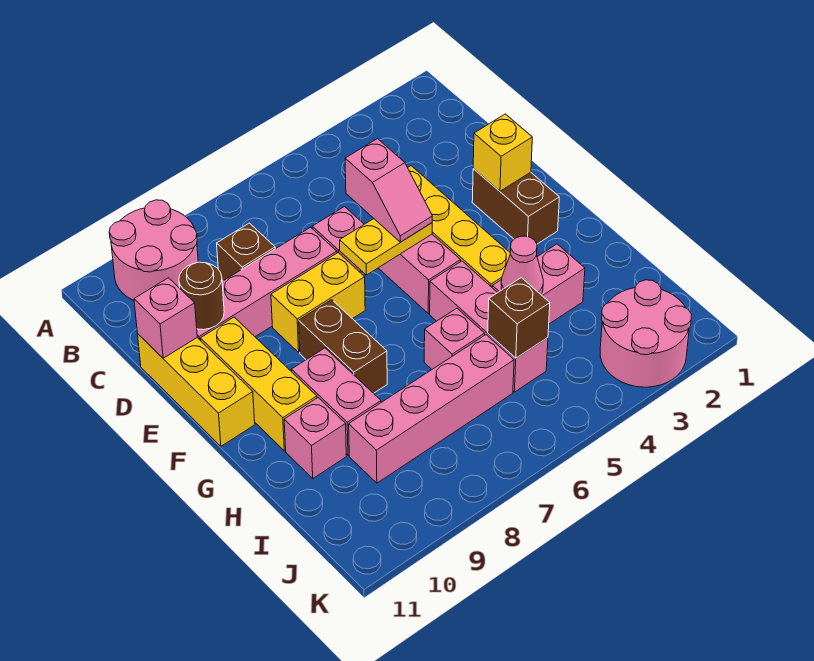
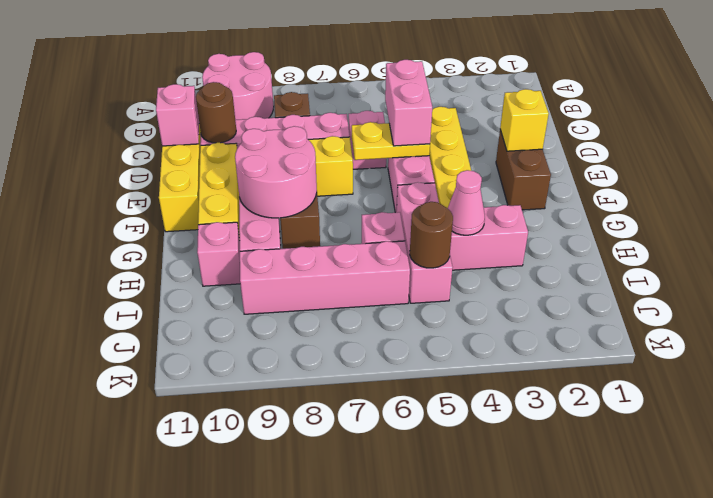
pink 1x2 slope [345,139,432,242] -> pink 1x2 brick [385,60,432,146]
brown 1x1 brick [488,278,550,358] -> brown 1x1 round brick [410,202,453,268]
pink 2x2 round brick [600,280,692,387] -> pink 2x2 round brick moved to [235,126,317,218]

